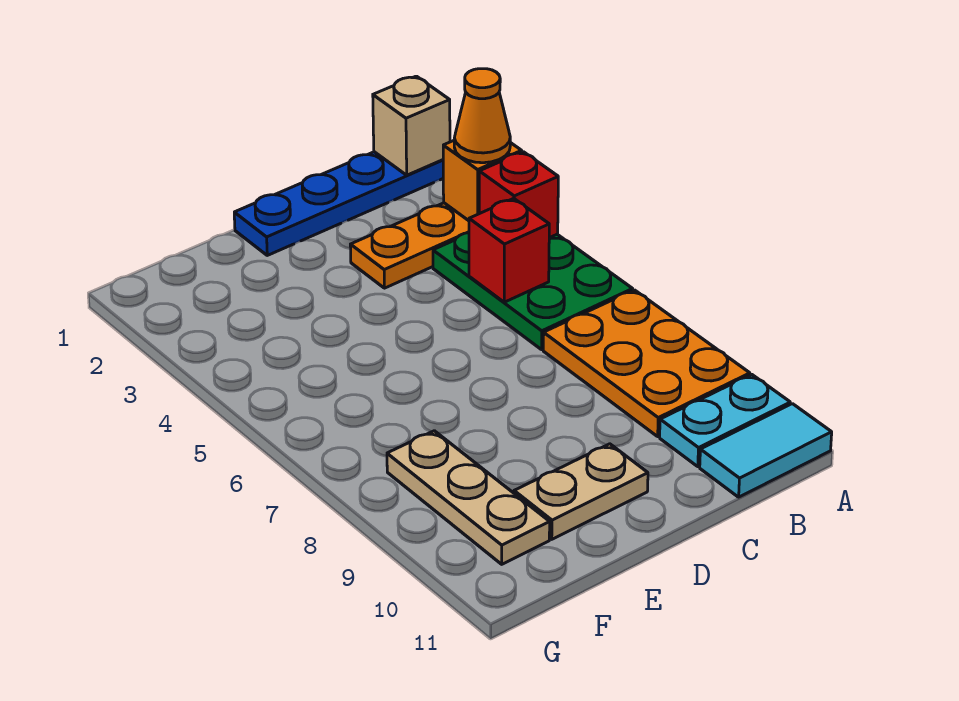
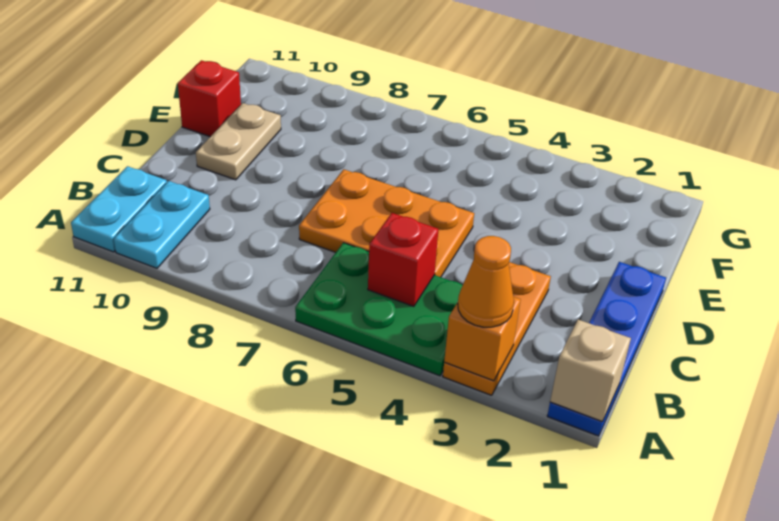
red 1x1 brick [479,152,558,238] -> red 1x1 brick moved to [178,60,241,137]
orange 2x3 plate [543,290,750,436] -> orange 2x3 plate moved to [299,169,474,277]
cyan 1x2 tile [700,404,832,497] -> cyan 1x2 plate [71,166,167,252]
tan 1x3 plate [387,431,550,564] -> none

